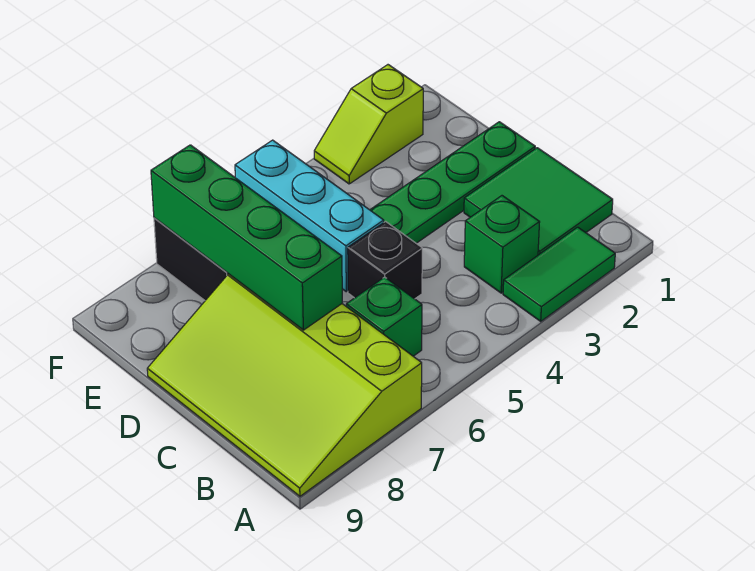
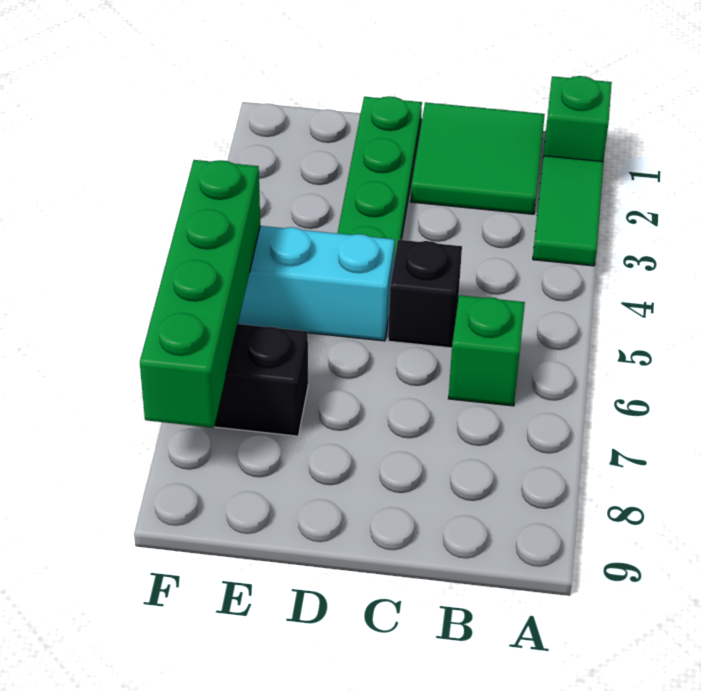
lime 3x4 slope [147,274,422,496] -> none
green 1x1 brick [464,196,540,293] -> green 1x1 brick moved to [543,76,612,161]
green 1x4 brick [151,145,342,330] -> green 1x4 brick turned to [140,160,260,428]
lime 1x2 slope [314,65,423,184] -> none

